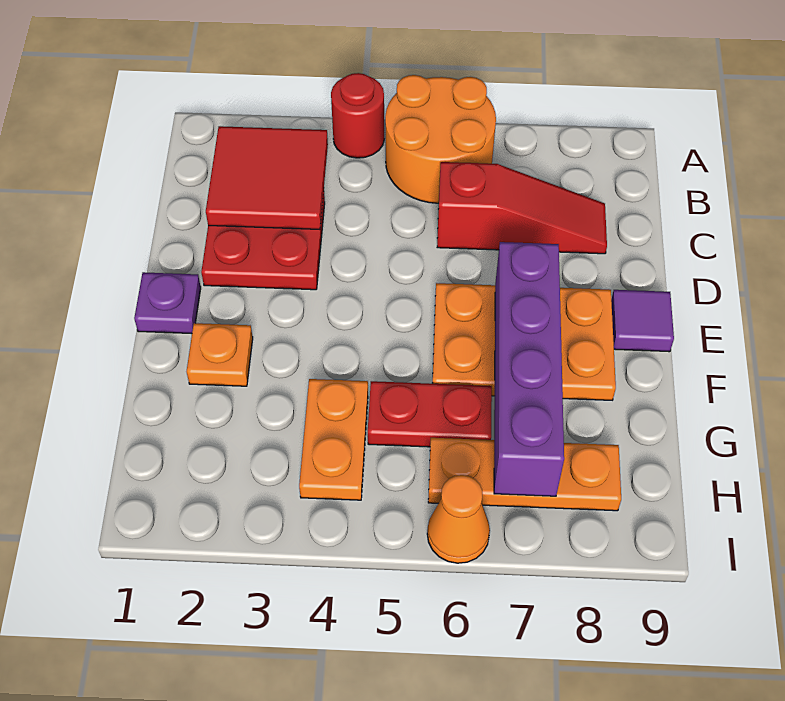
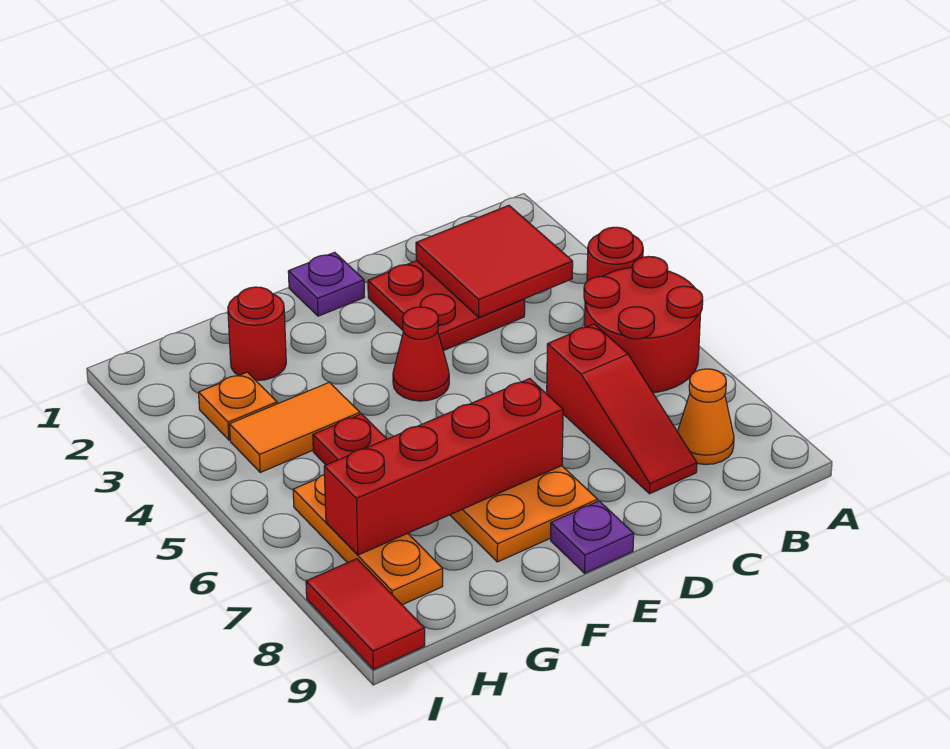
orange 2x2 round brick [385,75,496,203] -> red 2x2 round brick [584,256,703,393]
none -> red 1x1 cone [393,307,449,401]
purple 1x4 brick [494,242,564,496] -> red 1x4 brick [324,379,563,555]
purple 1x1 tile [611,290,674,352] -> purple 1x1 plate [551,501,634,573]
orange 1x1 plate [187,323,253,386] -> orange 1x1 plate moved to [199,372,277,440]
none -> red 1x1 round brick [228,287,286,381]
orange 1x2 plate [299,379,368,500] -> orange 1x2 tile [229,382,360,472]
orange 1x1 cone [427,475,490,563] -> orange 1x1 cone moved to [678,369,734,465]
none -> red 1x2 tile [306,559,425,670]

